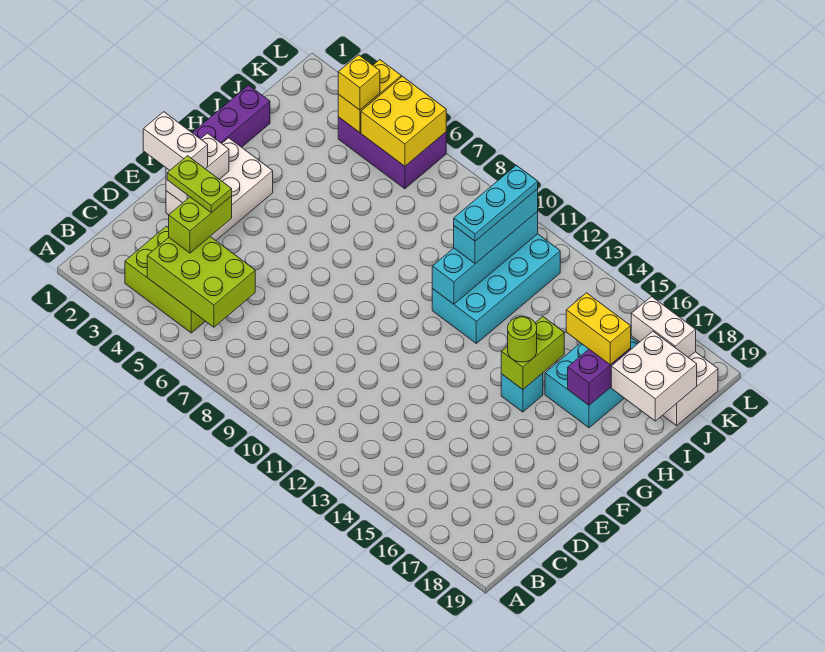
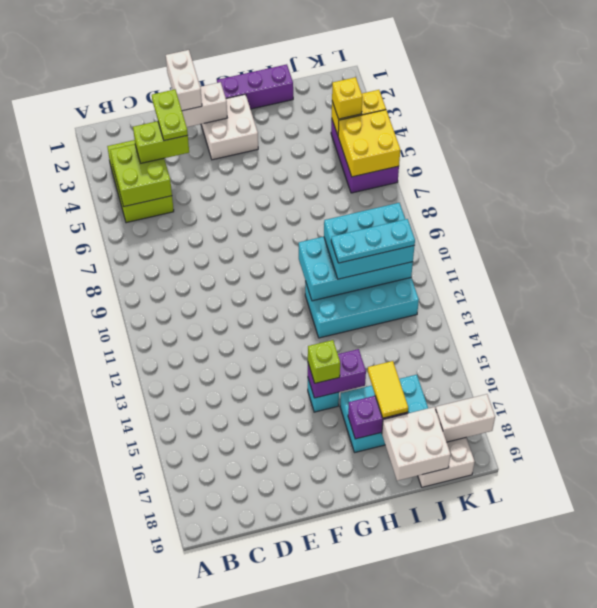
lime 2x3 brick [147,237,255,327] -> lime 2x2 brick [110,144,172,207]
white 2x3 brick [166,138,273,240] -> white 2x2 brick [201,94,258,160]
lime 1x2 brick [501,317,564,389] -> purple 1x2 brick [308,349,366,398]
lime 1x1 round brick [508,317,537,362] -> lime 1x1 brick [308,340,340,383]
cyan 1x4 brick [432,212,538,304] -> cyan 2x4 brick [299,237,413,301]
cyan 1x3 brick [454,189,538,264] -> cyan 2x3 brick [324,203,414,279]
yellow 1x2 brick [566,293,631,365] -> yellow 1x2 tile [368,361,408,418]
white 1x2 brick [631,297,696,357] -> white 1x2 brick turned to [436,394,495,442]

